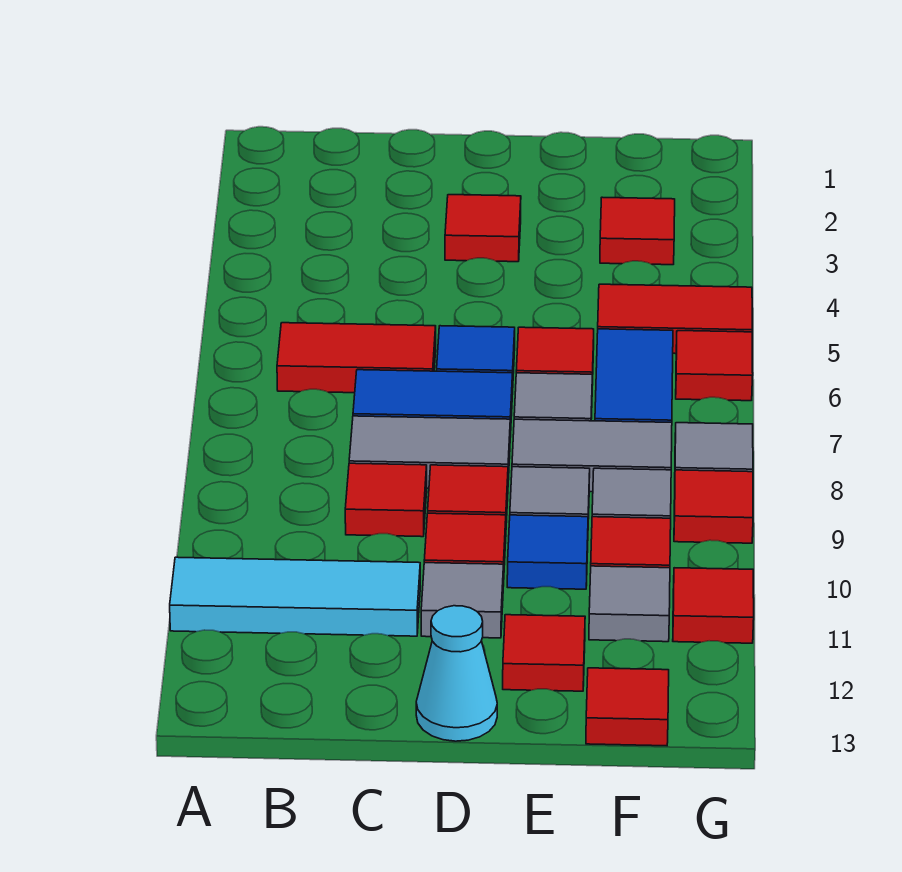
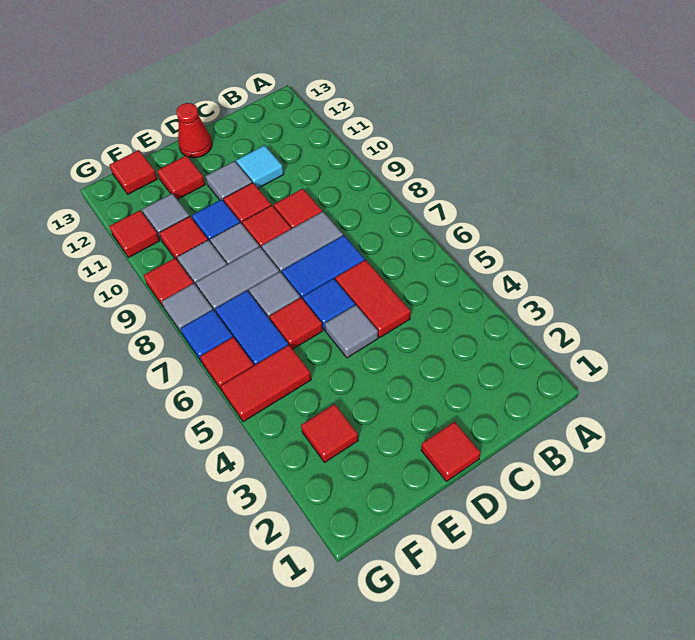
cyan 1x3 tile [170,557,420,636] -> cyan 1x1 tile [236,145,284,188]
red 1x2 tile [277,323,436,393] -> red 1x2 tile turned to [335,260,411,337]
red 1x1 tile [445,195,521,262] -> red 1x1 tile moved to [421,422,481,481]
none -> grey 1x1 tile [325,305,378,358]
cyan 1x1 cone [416,606,497,741] -> red 1x1 cone [176,103,212,158]
none -> blue 1x1 tile [180,310,233,362]

